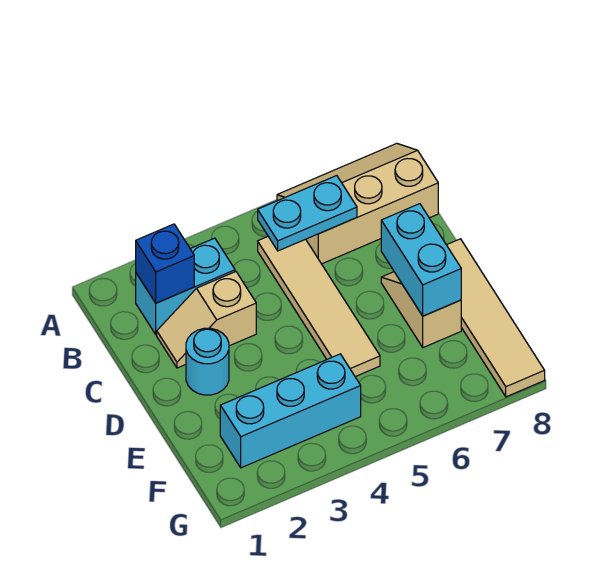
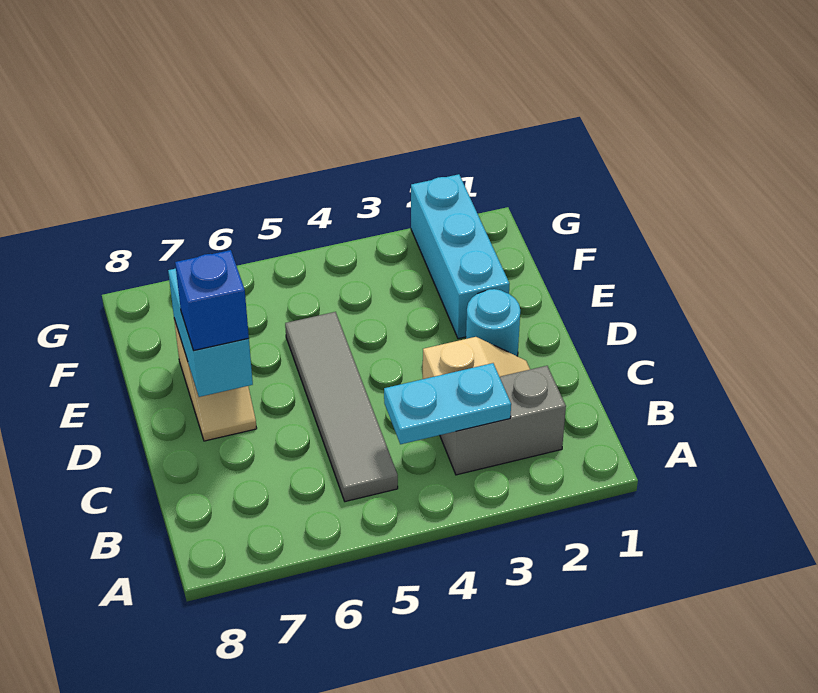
tan 2x3 slope [277,143,438,264] -> none
cyan 1x2 brick [136,238,235,335] -> grey 1x2 brick [440,366,566,475]
blue 1x1 brick [136,224,194,303] -> blue 1x1 brick moved to [175,250,249,351]
tan 1x4 tile [258,237,380,377] -> grey 1x4 tile [285,312,398,502]
cyan 1x2 plate [258,176,357,251] -> cyan 1x2 plate moved to [384,363,511,444]
tan 1x4 tile [447,239,545,397] -> none
cyan 1x3 brick [220,354,361,468] -> cyan 1x3 brick turned to [411,174,510,339]

